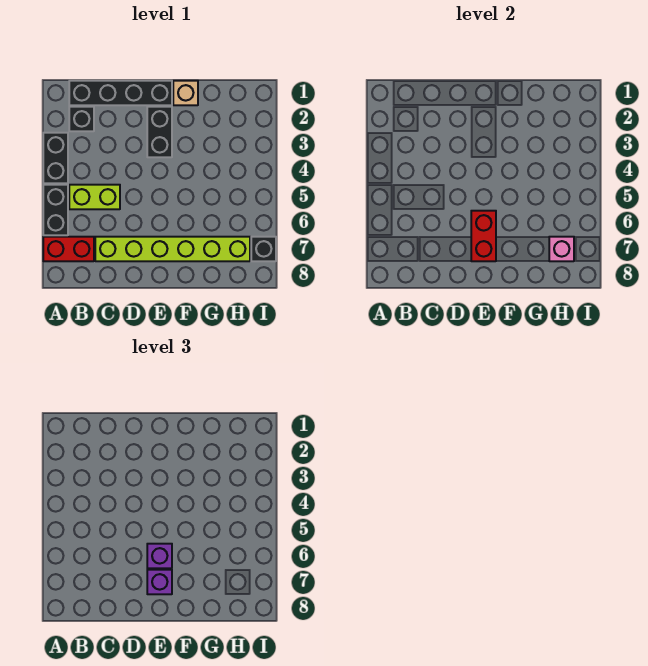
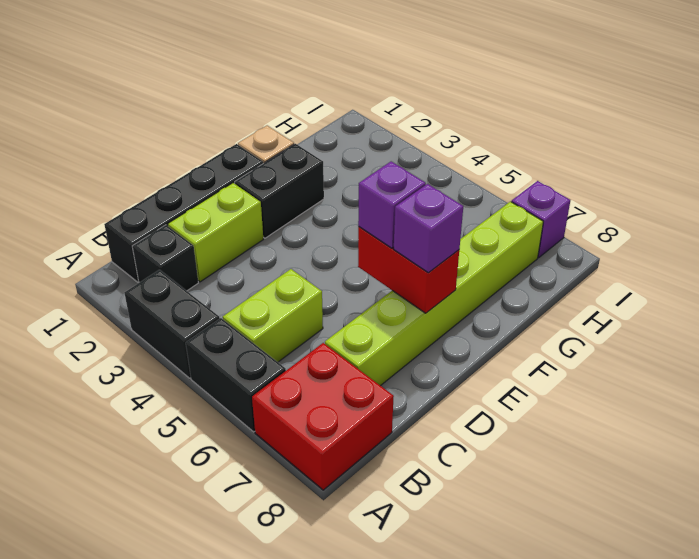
red 1x2 brick [43,237,94,261] -> red 2x2 brick [252,343,394,490]
none -> lime 1x2 brick [168,183,263,282]
black 1x2 brick [147,107,172,157] -> black 1x2 brick turned to [235,144,324,238]
pink 1x1 brick [549,237,574,261] -> none
black 1x1 brick [251,237,276,261] -> purple 1x1 brick [512,181,570,258]

